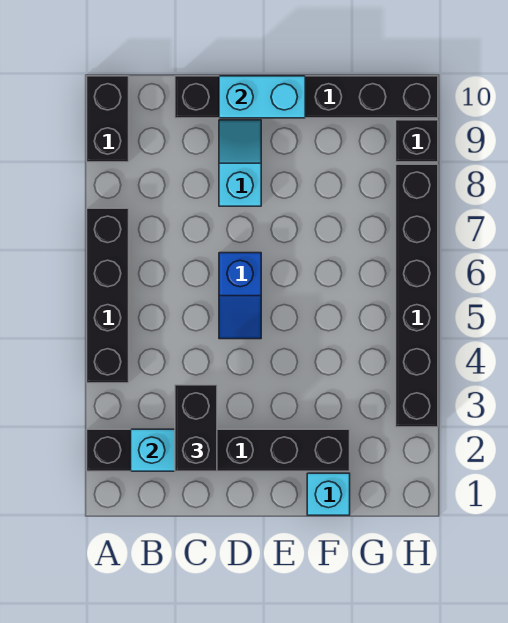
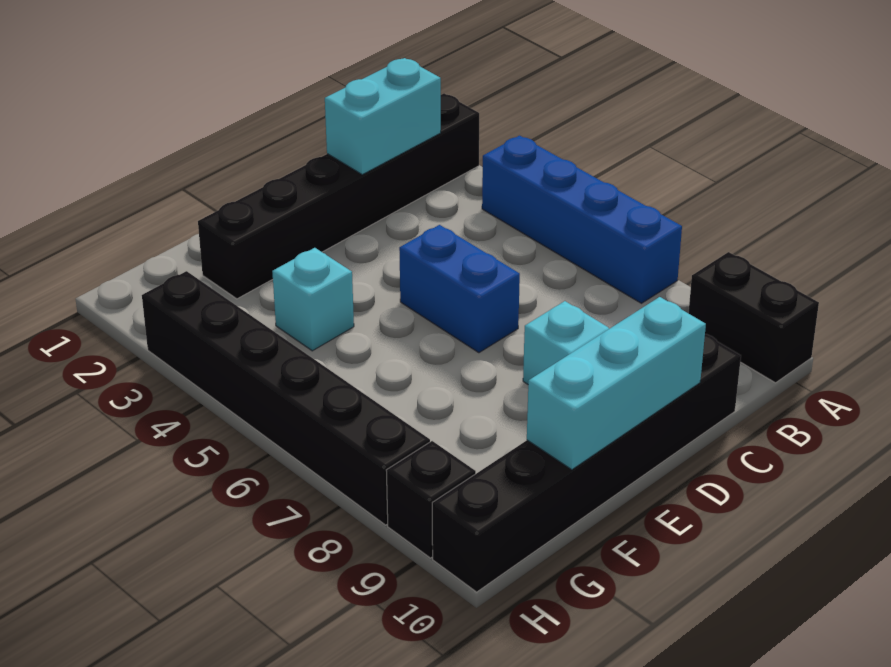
black 1x4 brick [87,208,129,383] -> blue 1x4 brick [482,136,682,303]
black 1x2 brick [175,385,217,471] -> none
blue 1x2 slope [219,253,261,339] -> blue 1x2 brick [399,225,520,353]
cyan 1x2 brick [219,76,305,118] -> cyan 1x3 brick [527,297,706,470]
cyan 1x1 brick [307,473,350,515] -> cyan 1x1 brick moved to [272,248,354,351]

